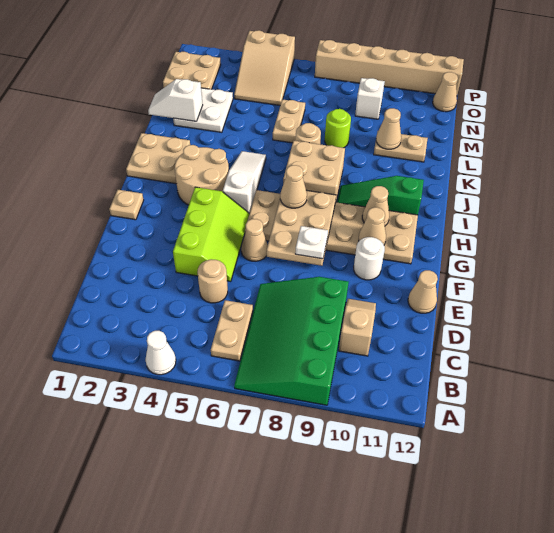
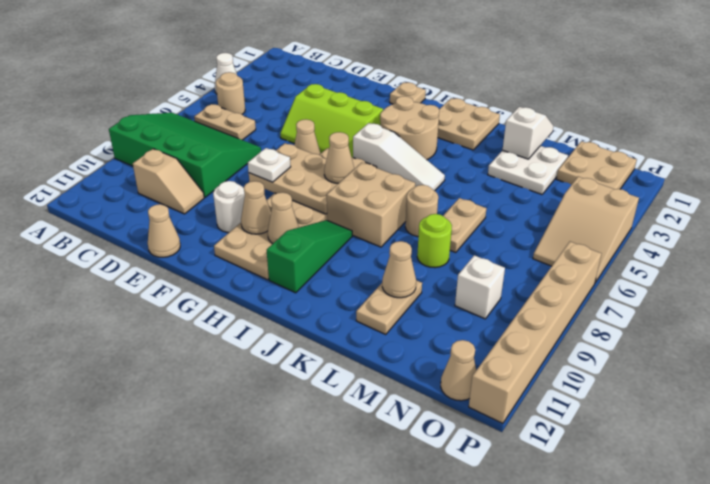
tan 1x1 round brick [197,259,228,303] -> tan 1x1 round brick moved to [216,72,245,114]
tan 1x2 plate [273,99,305,143] -> tan 1x2 plate turned to [443,198,486,252]
tan 2x3 slope [234,30,295,105] -> tan 2x3 slope turned to [533,177,639,283]

